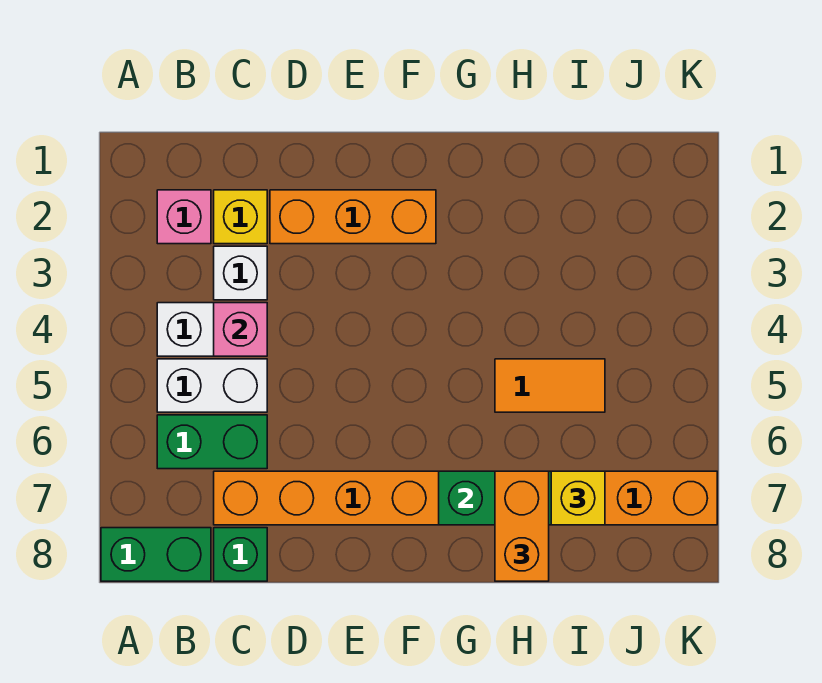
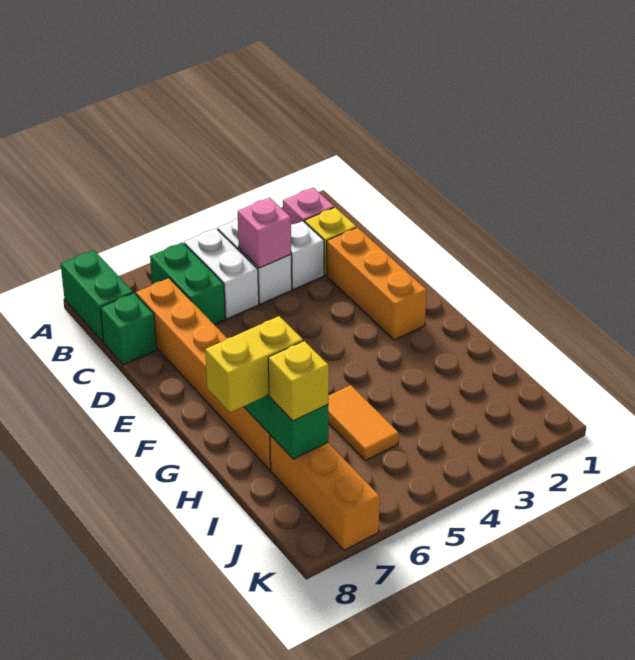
orange 1x2 brick [495,471,549,581] -> yellow 1x2 brick [205,316,303,413]

